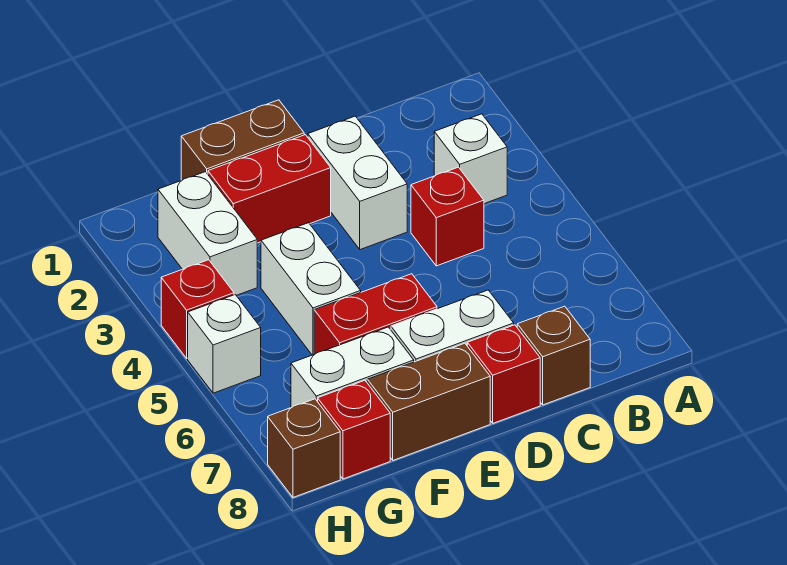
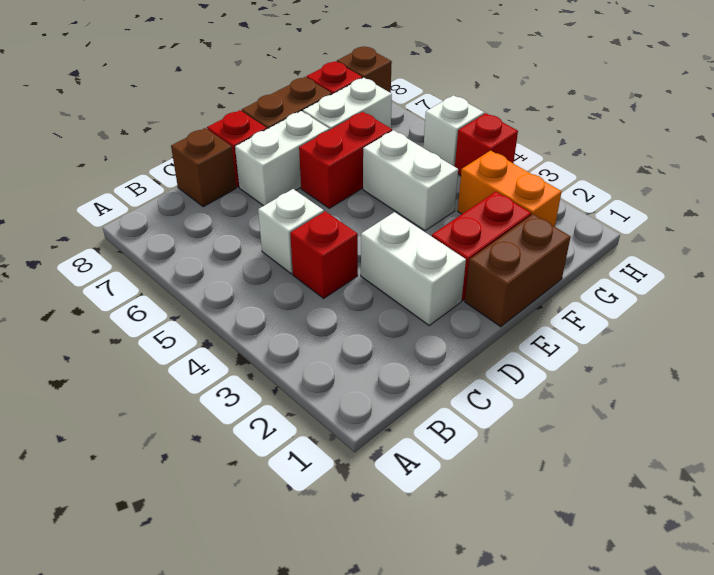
white 1x1 brick [434,114,507,204] -> white 1x1 brick moved to [258,189,324,274]
white 1x2 brick [158,172,257,295] -> orange 1x2 brick [458,151,562,227]

